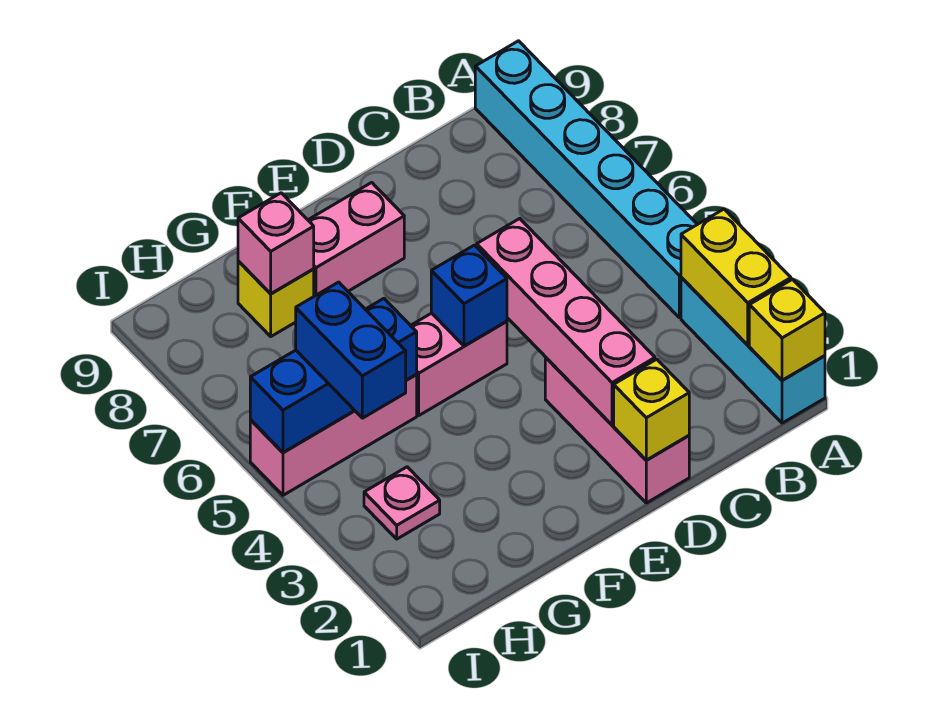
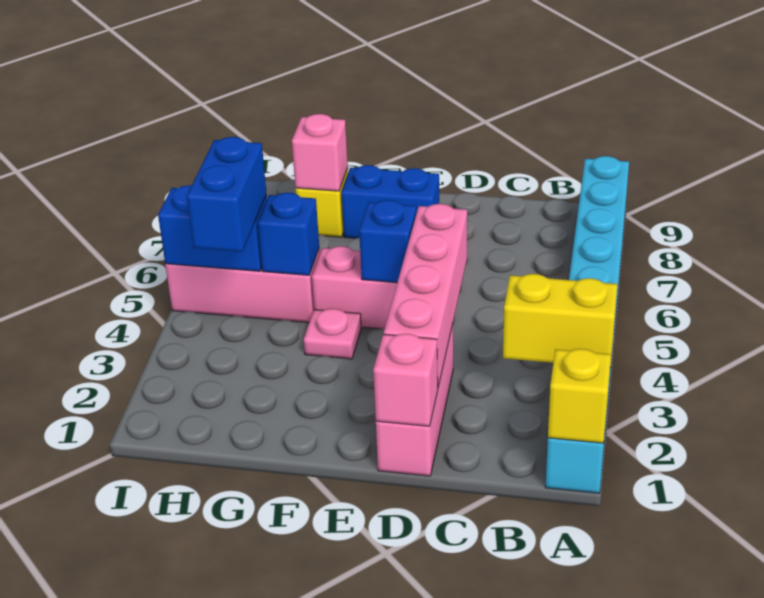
yellow 1x2 brick [681,209,791,345] -> yellow 1x2 brick turned to [503,274,617,368]
yellow 1x1 brick [614,359,689,460] -> pink 1x1 brick [373,333,438,426]
pink 1x2 brick [308,183,404,296] -> blue 1x2 brick [342,165,439,238]
pink 1x1 plate [364,467,440,539] -> pink 1x1 plate moved to [304,308,361,359]

